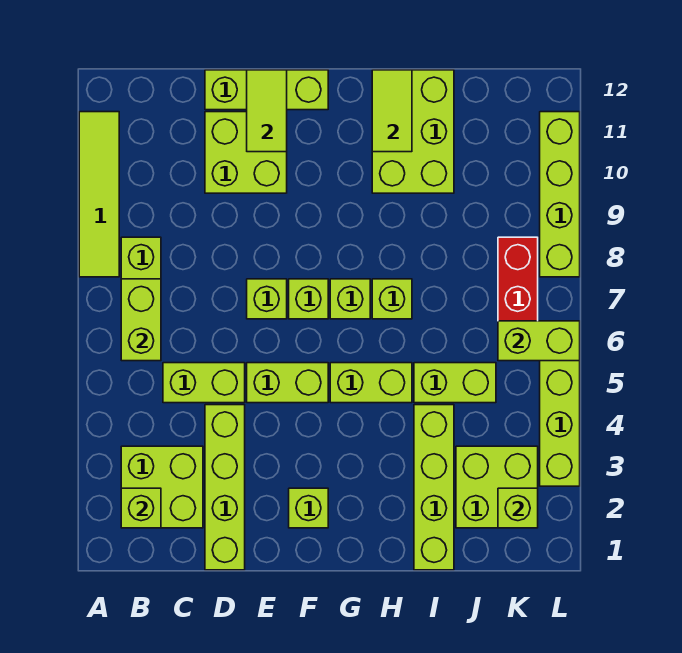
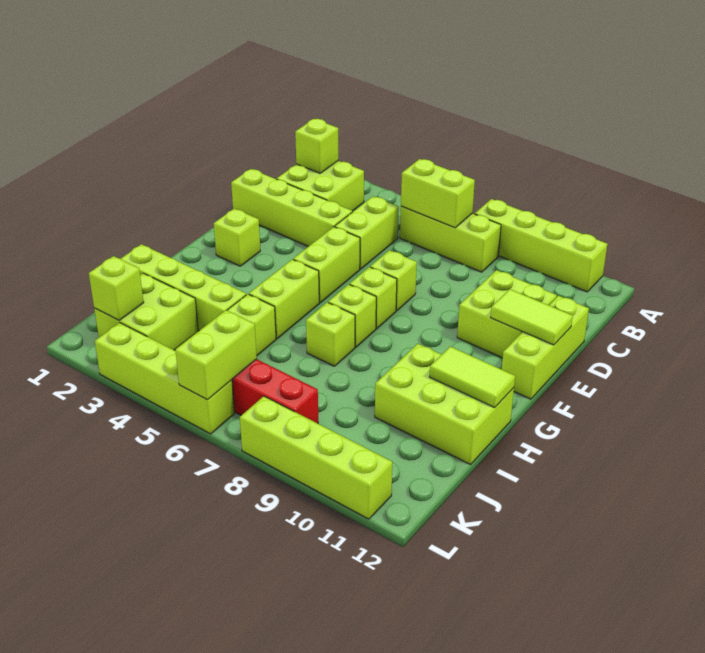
lime 1x4 tile [79,112,119,277] -> lime 1x4 brick [475,199,607,292]

